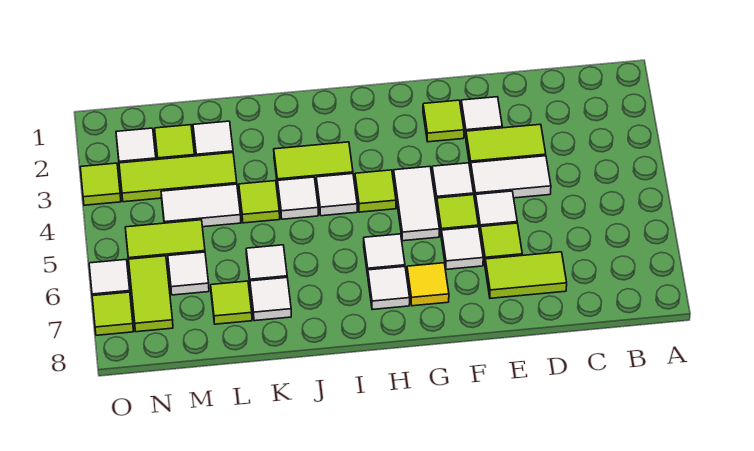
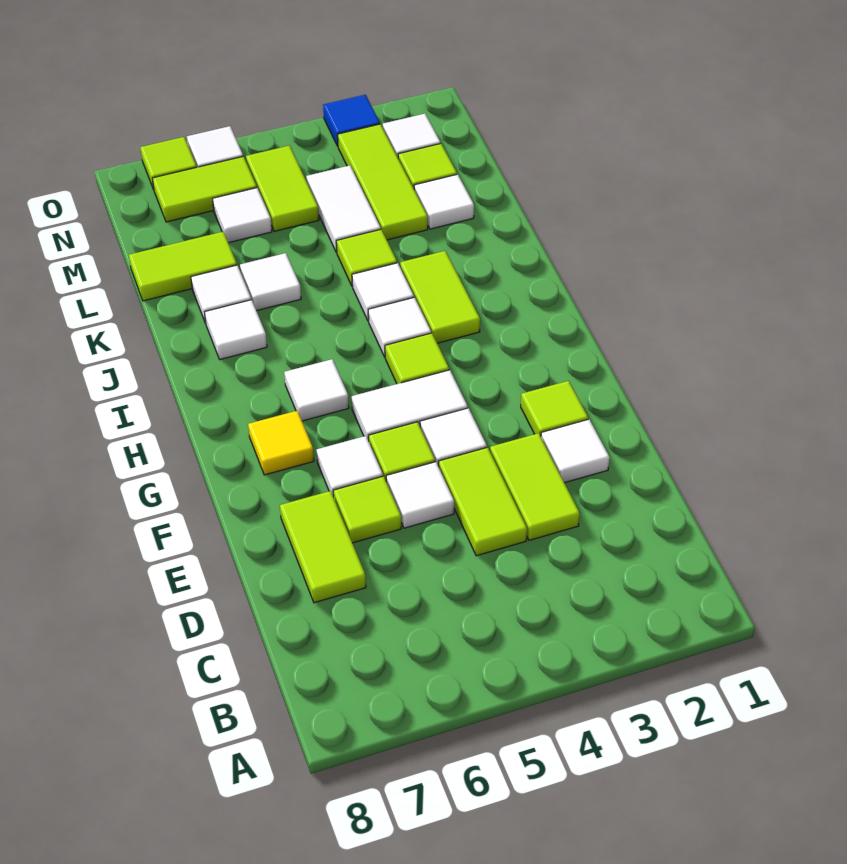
white 1x2 tile [471,156,551,199] -> lime 1x2 tile [439,447,527,556]
white 1x1 tile [368,267,410,310] -> white 1x1 tile moved to [205,300,267,359]
lime 1x1 tile [211,281,252,324] -> lime 1x2 tile [129,232,237,301]
lime 1x1 tile [80,163,121,205] -> blue 1x1 tile [323,95,380,146]

